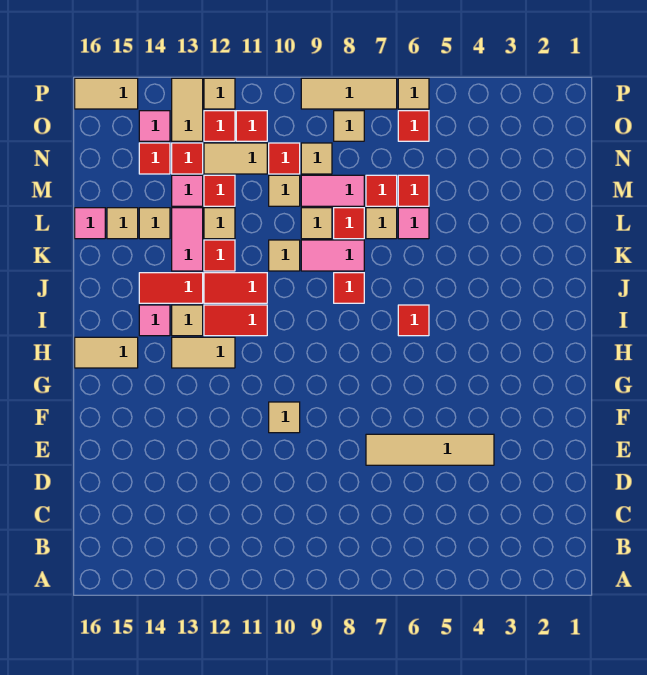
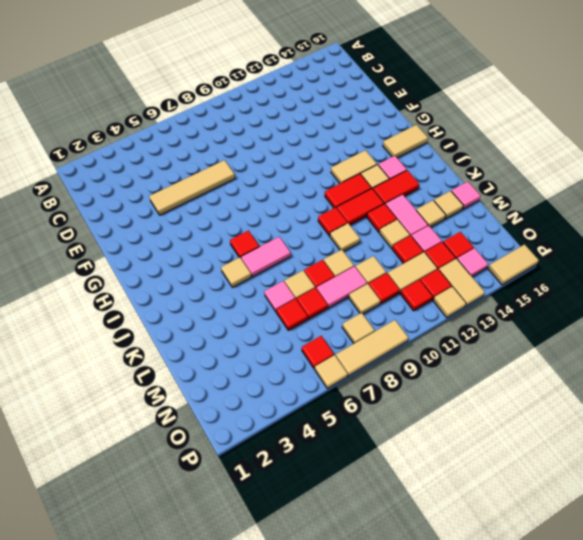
tan 1x1 tile [269,402,300,433] -> tan 1x1 tile moved to [221,257,251,287]
red 1x1 tile [334,273,364,303] -> red 1x1 tile moved to [318,207,348,236]
pink 1x2 tile [301,240,364,271] -> pink 1x2 tile moved to [241,237,291,277]

